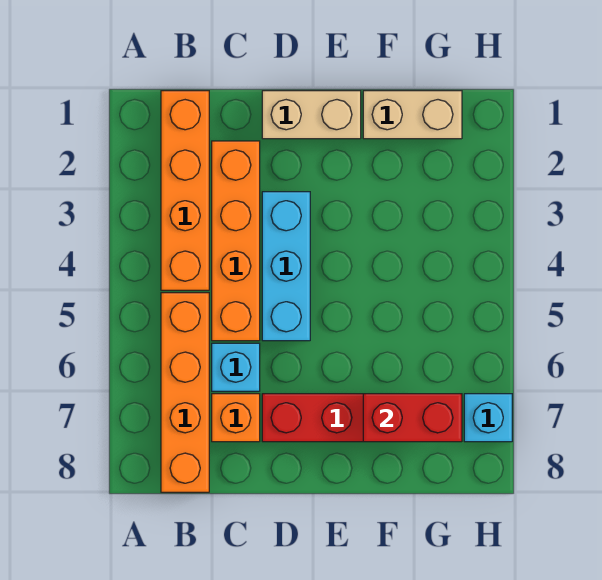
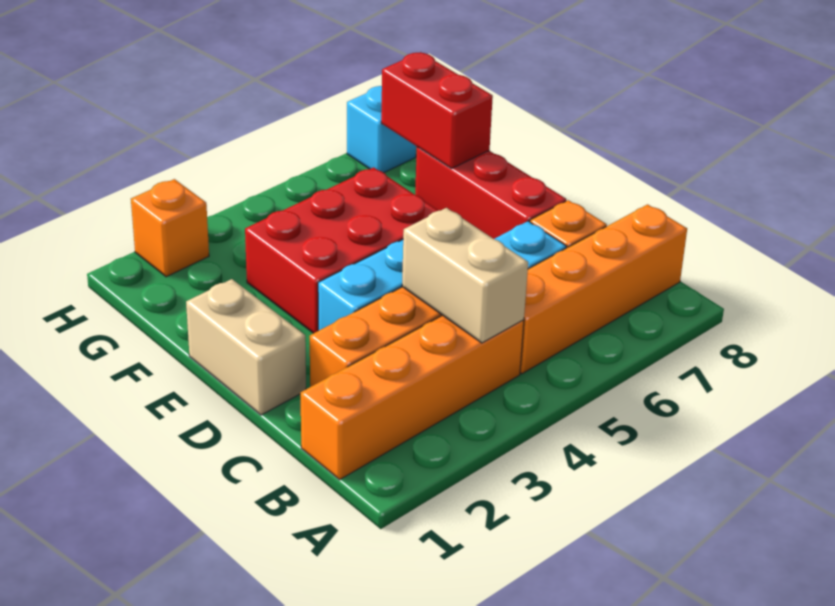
none -> red 2x3 brick [245,167,438,333]
tan 1x2 brick [363,91,462,139] -> tan 1x2 brick moved to [402,208,528,343]
none -> orange 1x1 brick [131,179,209,277]

